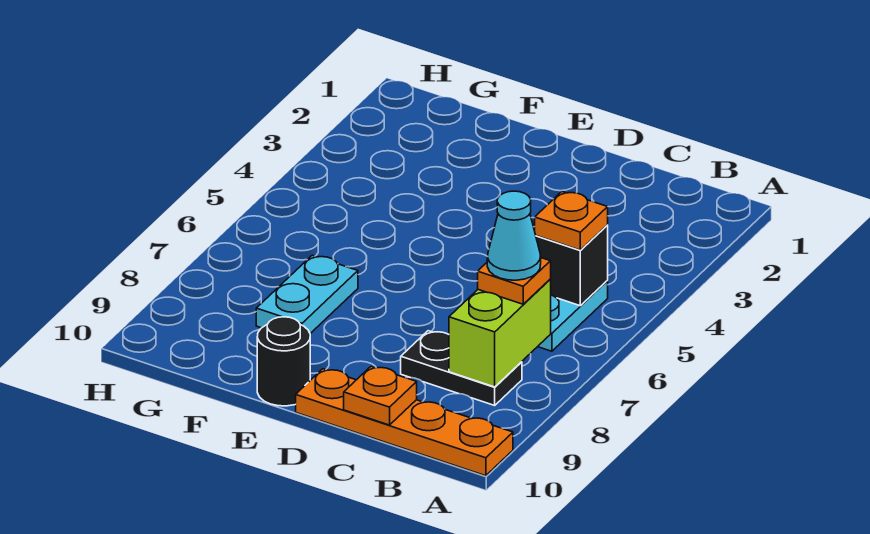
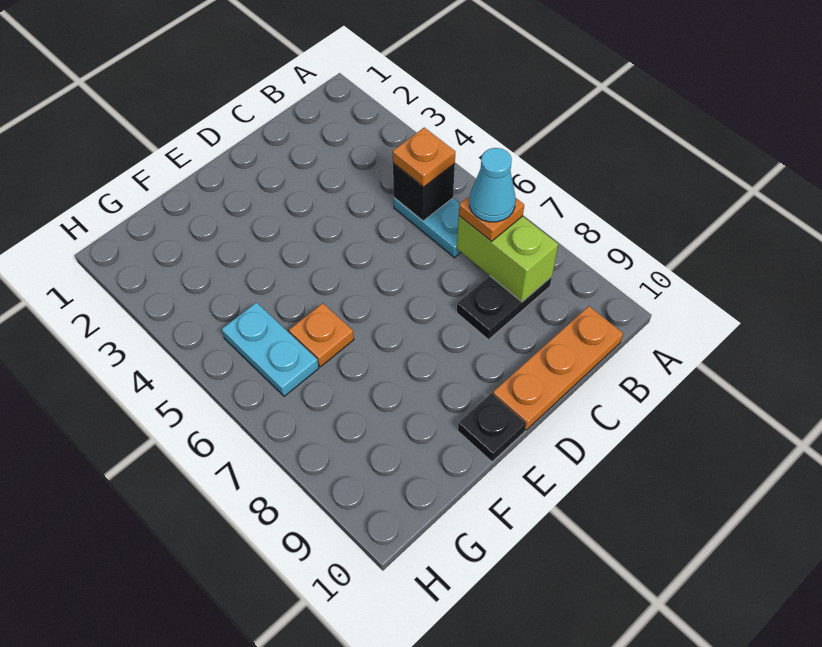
orange 1x4 plate [296,369,513,476] -> orange 1x3 plate [493,306,623,430]
orange 1x1 plate [344,366,417,425] -> orange 1x1 plate moved to [289,303,354,367]
black 1x1 round brick [257,317,310,406] -> black 1x1 plate [458,393,526,462]
cyan 1x2 plate [256,255,358,334] -> cyan 1x2 plate moved to [222,302,319,396]

